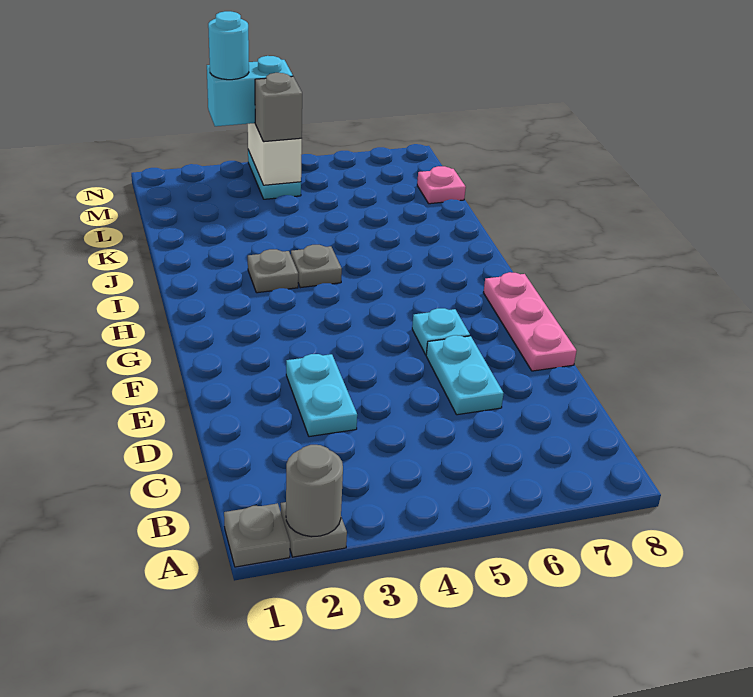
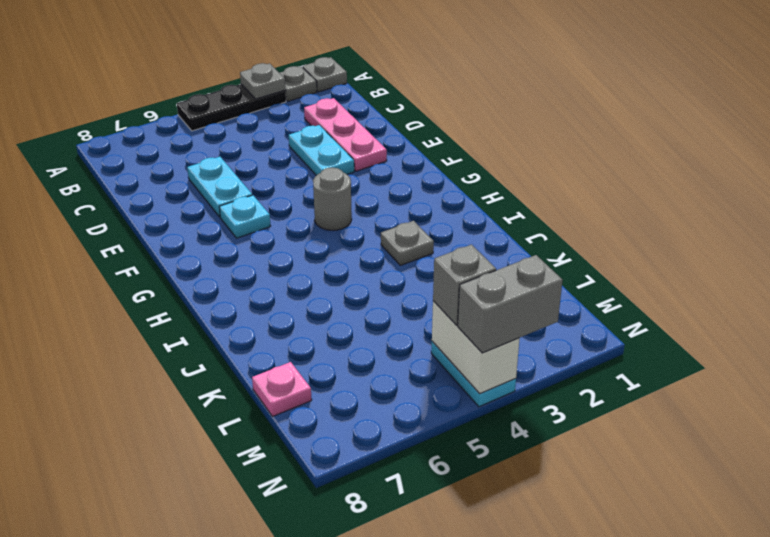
grey 1x1 round brick [286,445,343,537] -> grey 1x1 round brick moved to [313,167,352,230]
none -> black 1x3 plate [177,84,286,131]
pink 1x3 plate [483,272,577,371] -> pink 1x3 plate moved to [304,98,387,171]
grey 1x1 plate [291,245,342,288] -> grey 1x1 plate moved to [240,63,285,99]
cyan 1x2 brick [207,56,293,126] -> grey 1x2 brick [458,255,562,353]
cyan 1x1 round brick [208,11,249,80] -> none

